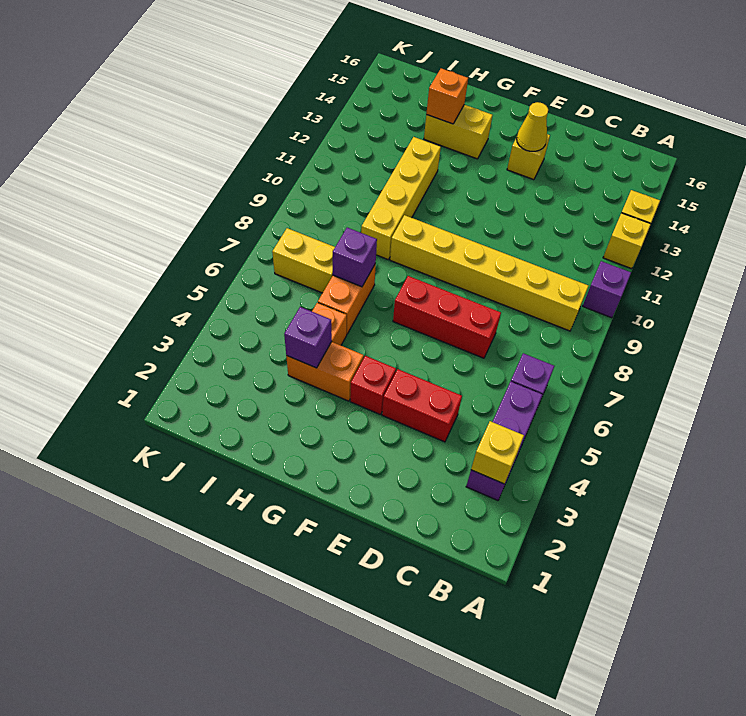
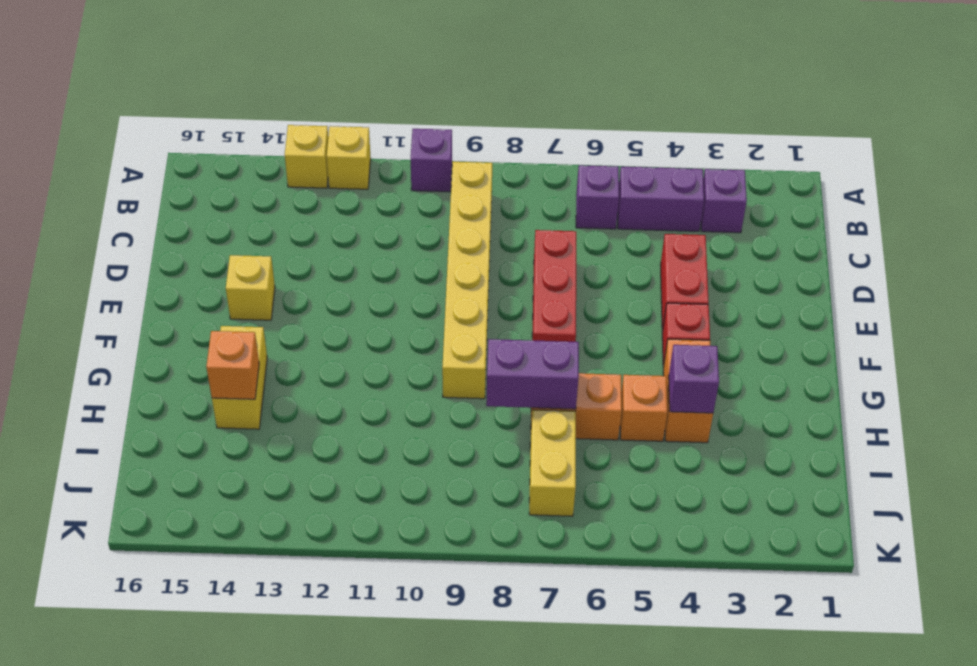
yellow 1x1 brick [471,421,524,484] -> none
yellow 1x1 cone [517,102,548,151] -> none
purple 1x1 brick [333,228,377,287] -> purple 1x2 brick [486,339,579,409]
yellow 1x4 brick [361,137,441,260] -> none

